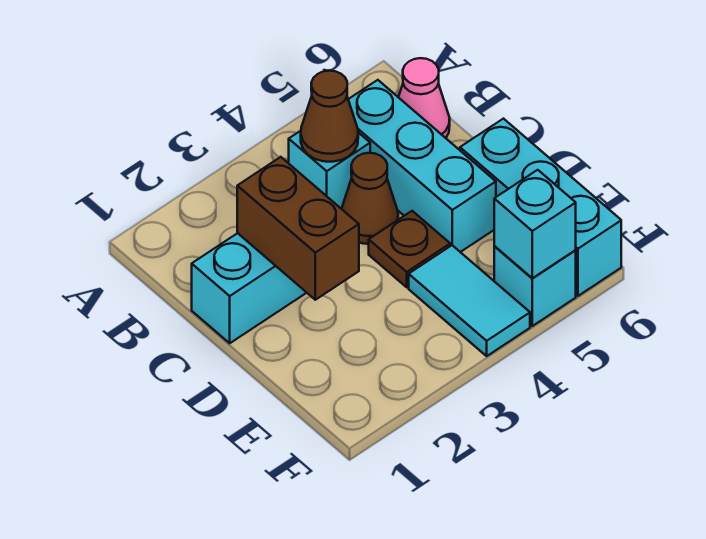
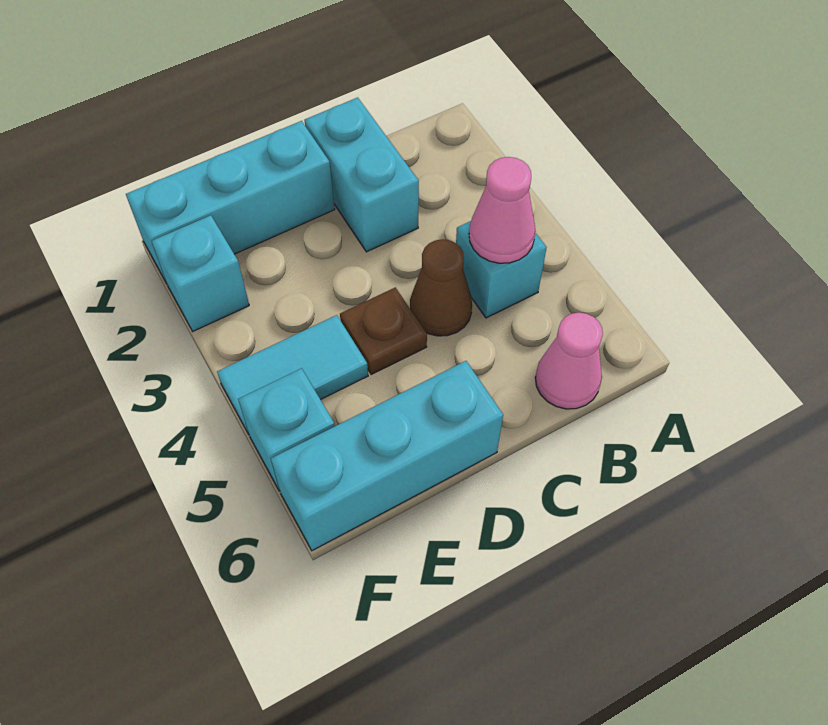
brown 1x1 cone [301,71,358,162] -> pink 1x1 cone [469,157,536,263]
cyan 1x3 brick [348,80,496,252] -> cyan 1x3 brick moved to [126,121,335,282]
brown 1x2 brick [237,157,359,300] -> none
cyan 1x1 brick [494,170,576,278] -> cyan 1x1 brick moved to [151,215,249,331]

